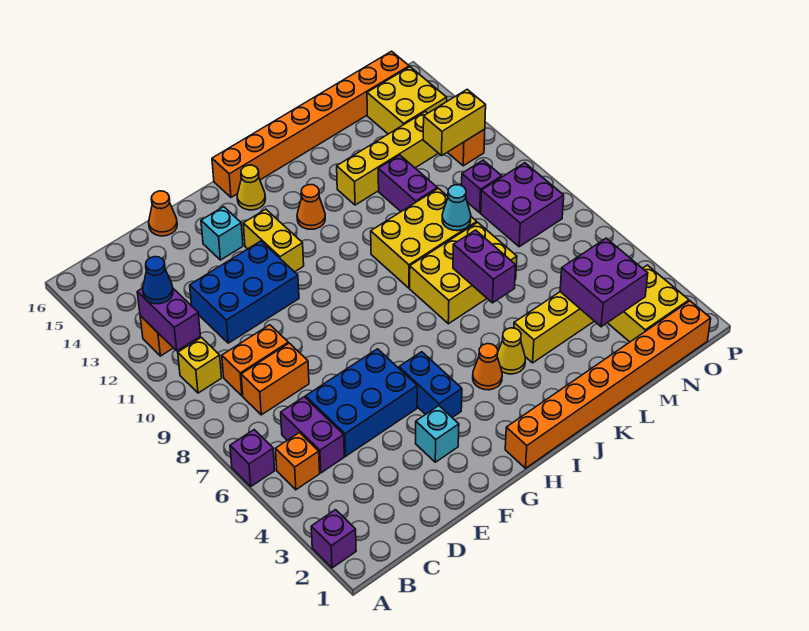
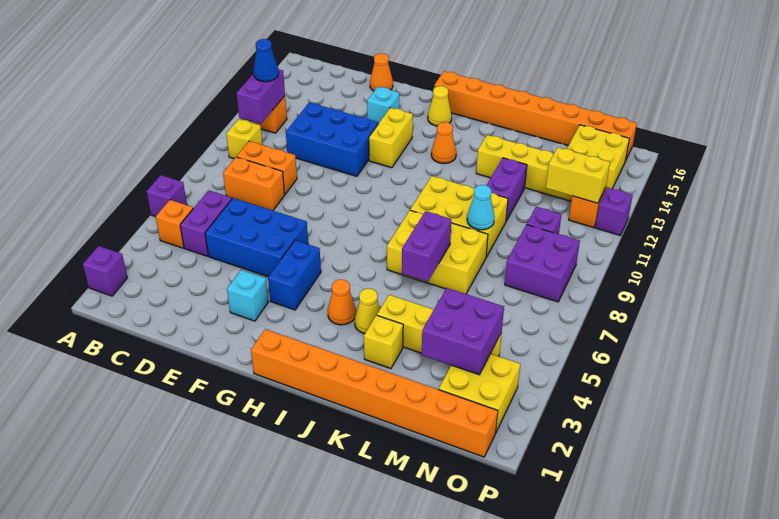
none -> yellow 1x1 brick [364,315,403,369]
none -> purple 1x1 brick [595,188,633,236]

